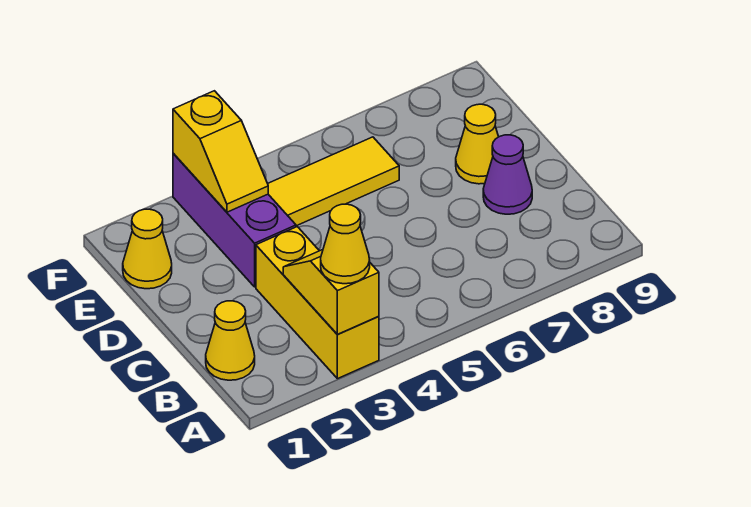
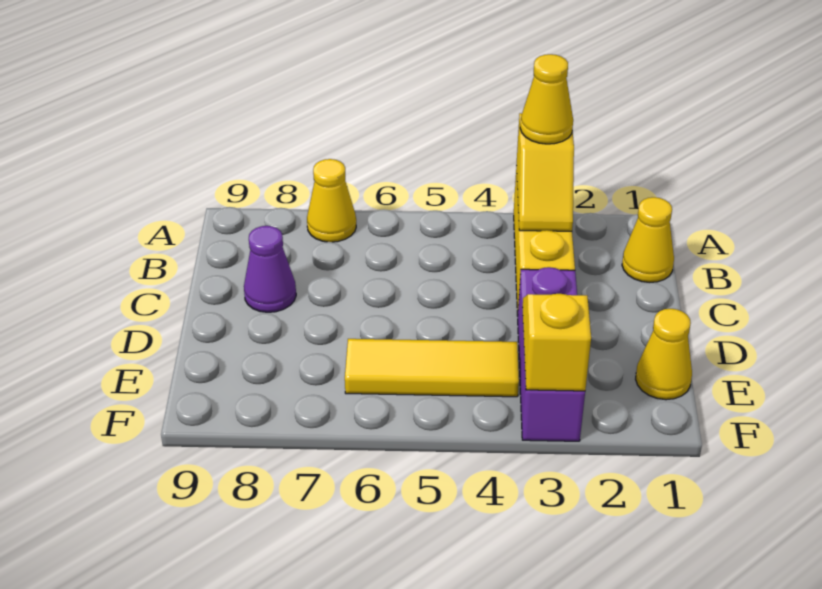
yellow 1x1 cone [456,104,498,184] -> yellow 1x1 cone moved to [307,159,356,242]

